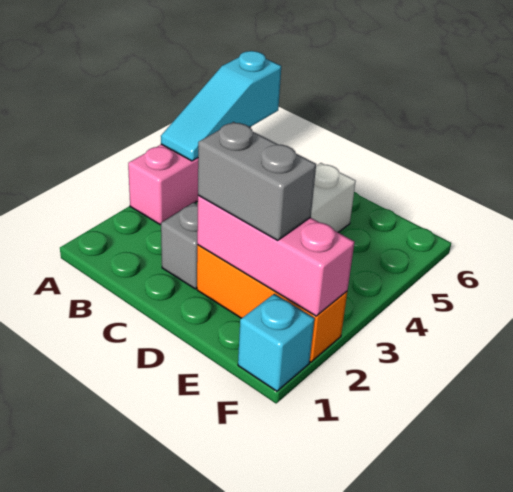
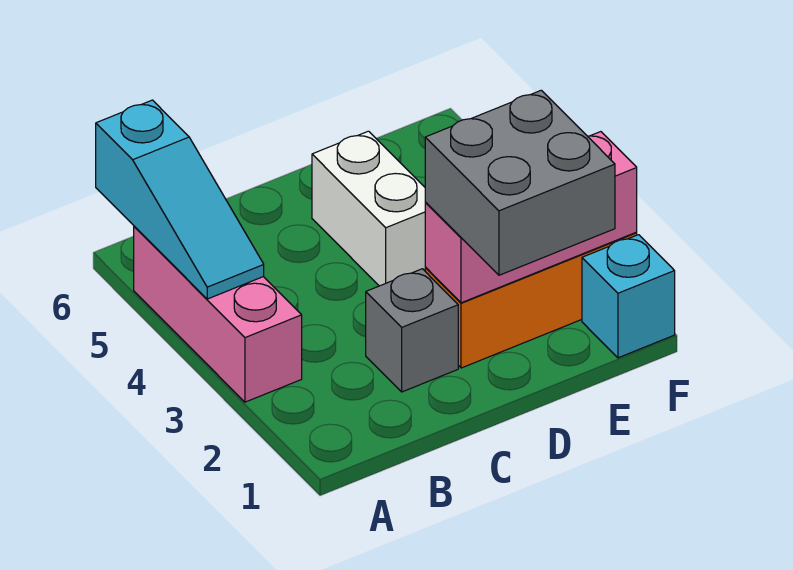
grey 1x2 brick [198,122,316,240] -> grey 2x2 brick [425,90,615,275]

